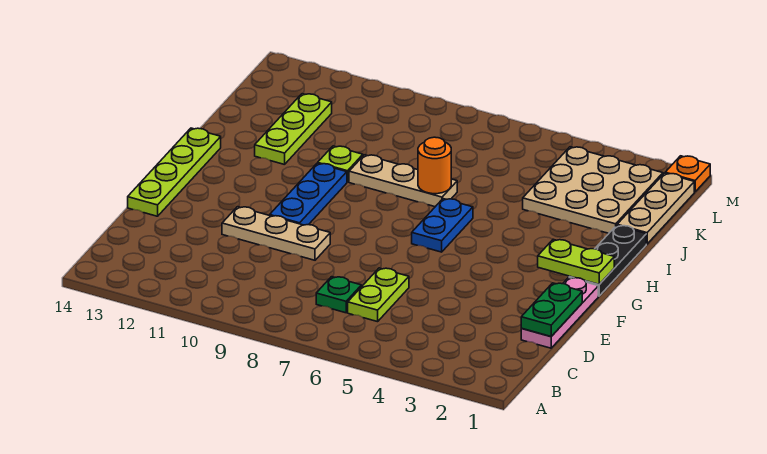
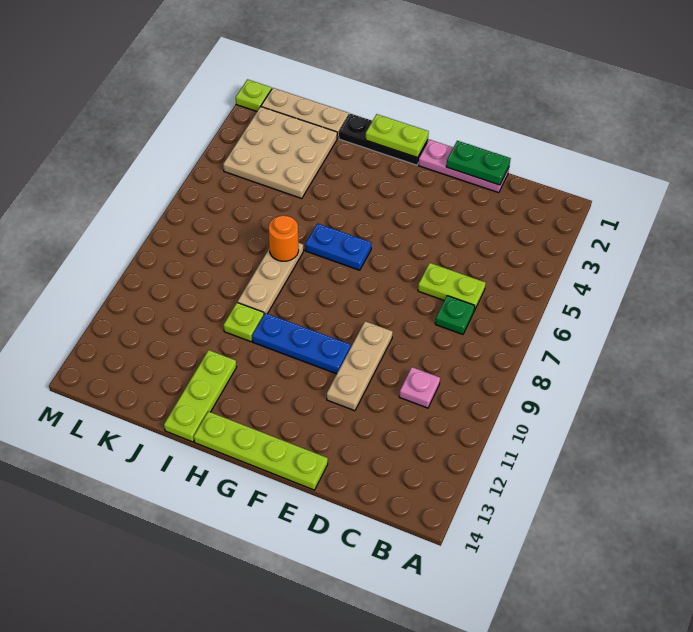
none -> pink 1x1 plate [399,367,440,408]
lime 1x2 plate [538,239,614,284] -> lime 1x2 plate turned to [365,114,429,158]
lime 1x3 plate [255,94,332,165] -> lime 1x3 plate turned to [164,350,236,442]
orange 1x1 plate [665,156,710,192] -> lime 1x1 plate [236,79,272,111]

